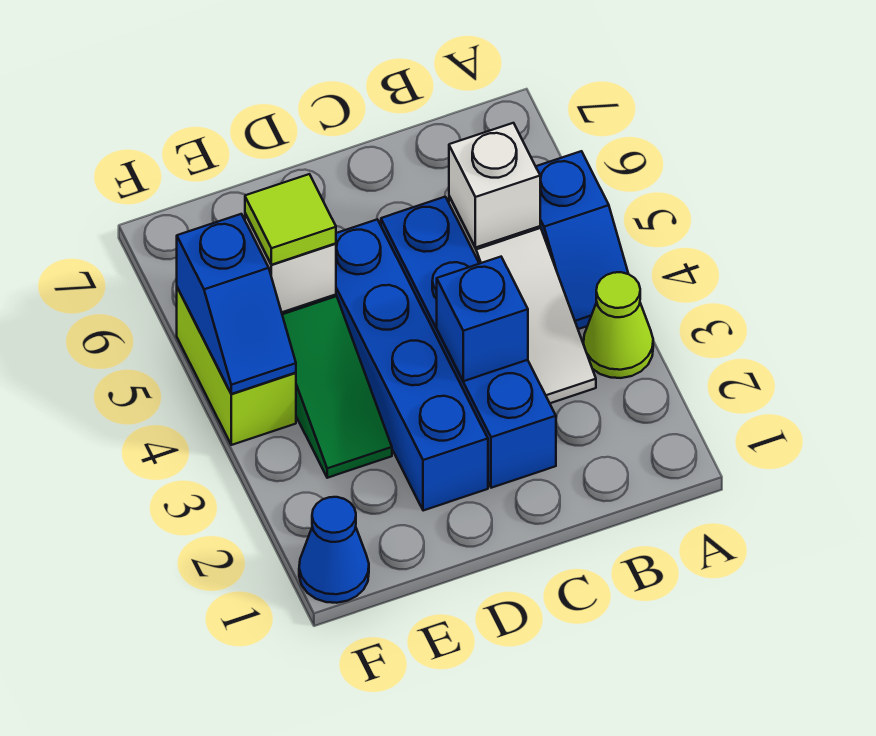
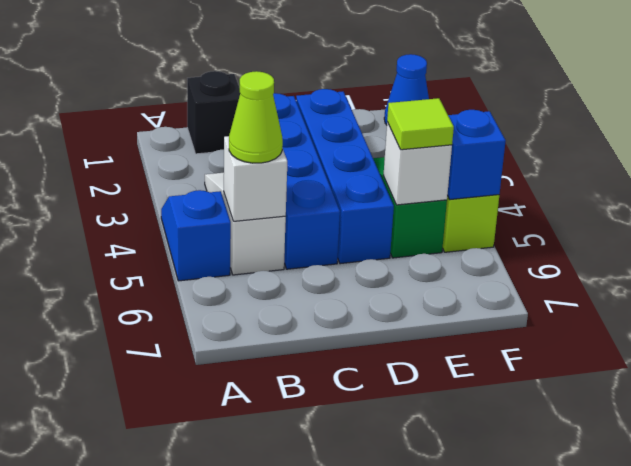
lime 1x1 cone [583,272,653,378] -> lime 1x1 cone moved to [229,71,283,163]
none -> black 1x1 brick [187,71,240,154]
blue 1x1 brick [437,257,528,381] -> none

